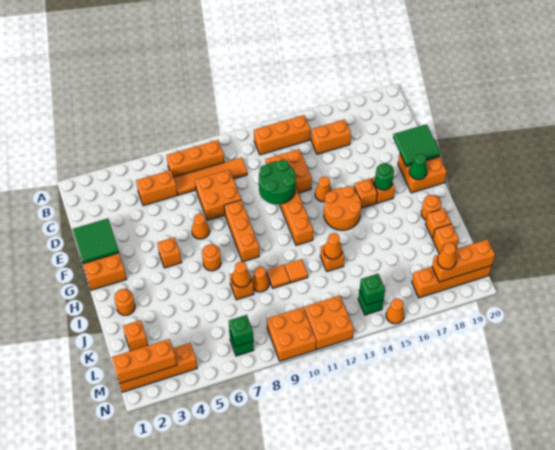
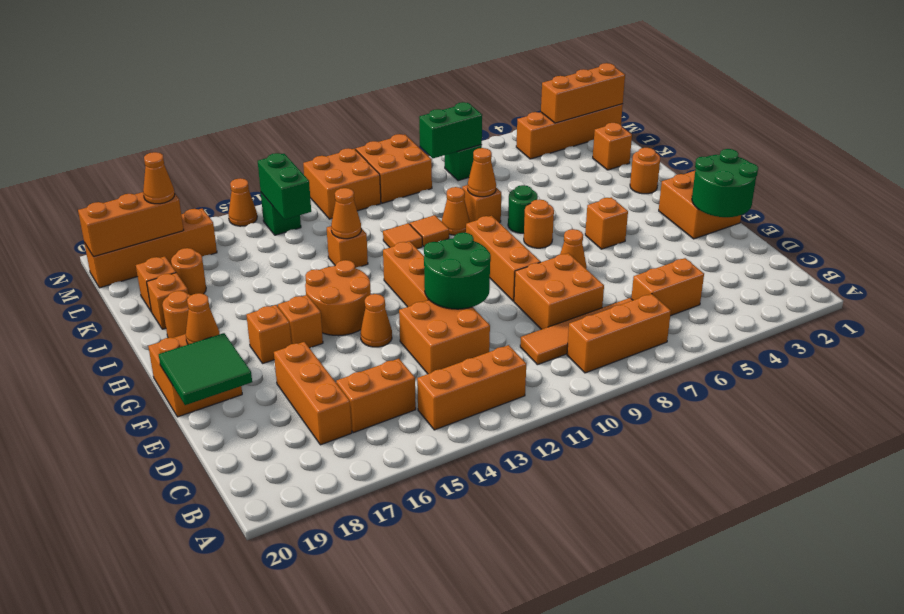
none -> orange 1x3 brick [274,342,352,445]
green 2x2 tile [72,218,119,264] -> green 2x2 round brick [692,149,758,217]
green 1x1 round brick [375,163,394,190] -> green 1x1 round brick moved to [508,185,538,233]
green 1x1 cone [409,154,427,180] -> orange 1x1 cone [186,293,220,345]
none -> orange 1x1 round brick [171,248,206,295]
green 1x1 brick [229,315,253,347] -> green 1x2 brick [419,102,482,158]
green 1x1 brick [359,274,385,305] -> green 1x2 brick [258,153,311,220]

